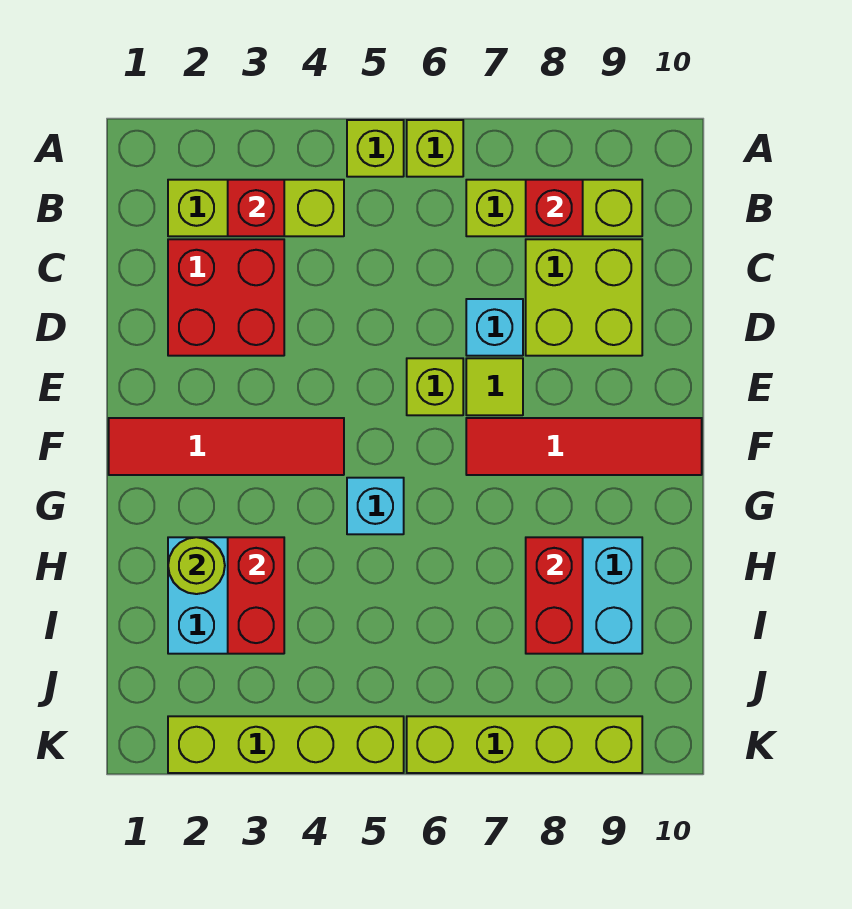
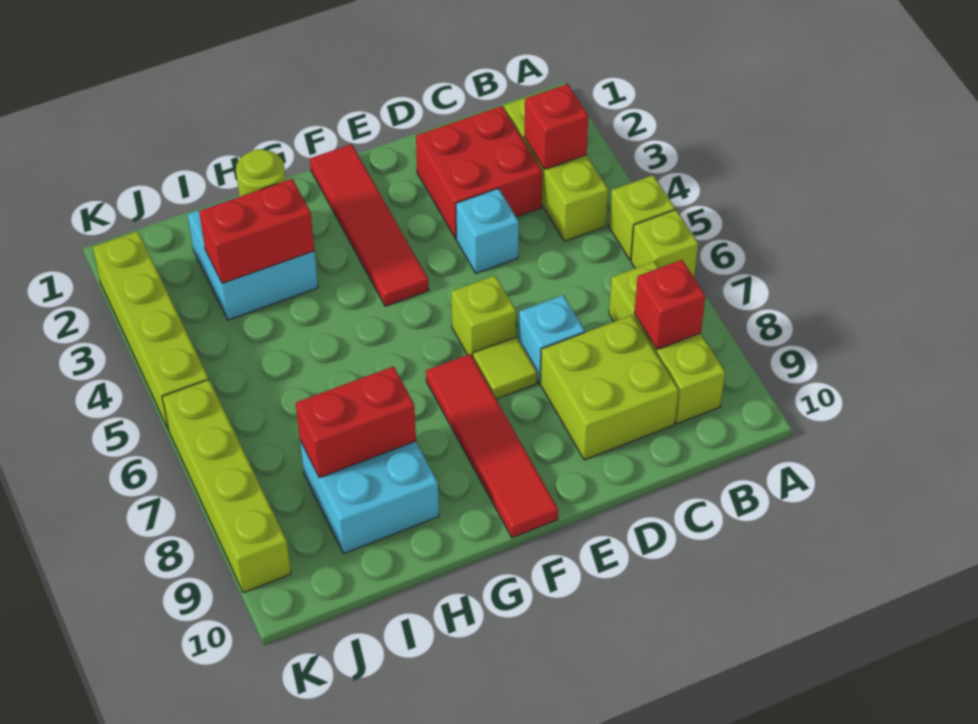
cyan 1x1 brick [347,478,404,534] -> cyan 1x1 brick moved to [456,188,519,273]

